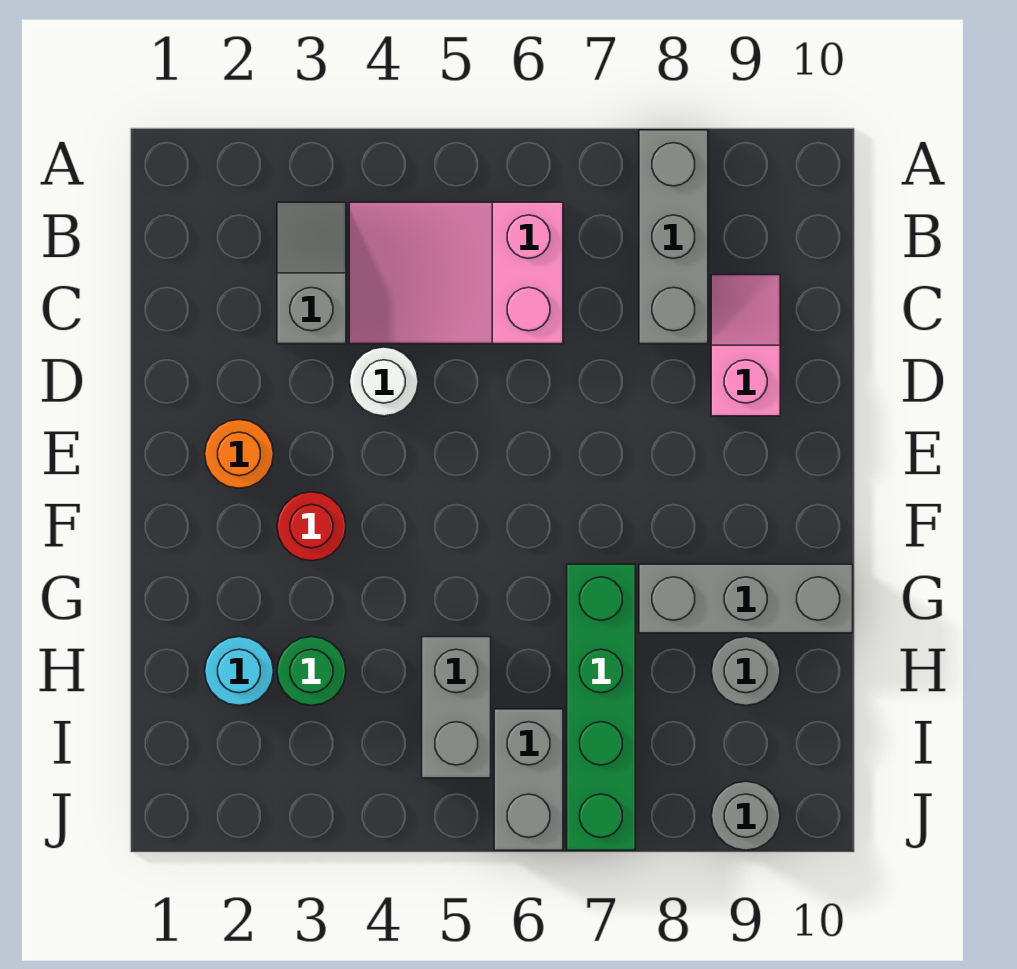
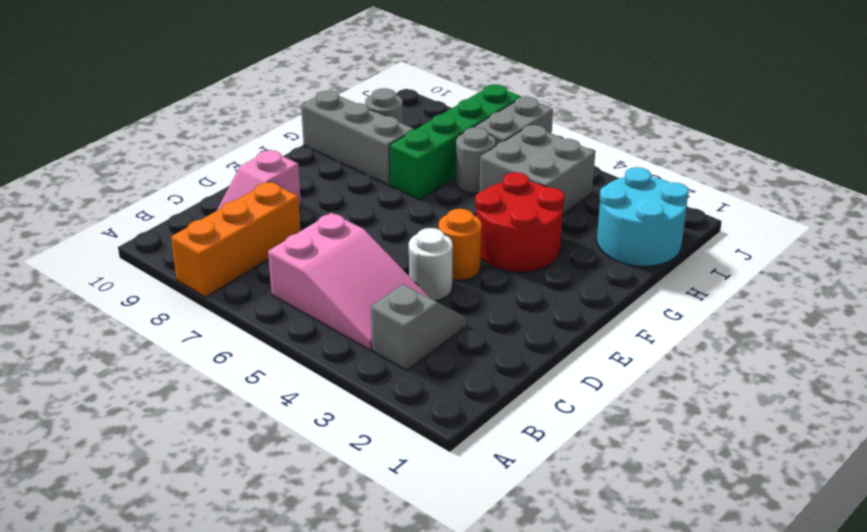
grey 1x3 brick [639,130,708,344] -> orange 1x3 brick [171,182,300,297]
grey 1x2 slope [277,202,346,344] -> grey 1x2 slope turned to [371,285,467,370]
orange 1x1 round brick [205,420,274,488] -> orange 1x1 round brick moved to [439,209,482,280]
red 1x1 round brick [277,492,346,561] -> red 2x2 round brick [475,172,565,272]
cyan 1x1 round brick [205,637,273,705] -> cyan 2x2 round brick [597,167,689,266]
green 1x1 round brick [277,637,346,705] -> none
grey 1x2 brick [422,637,491,778] -> grey 2x2 brick [479,125,595,214]
grey 1x1 round brick [711,781,780,850] -> grey 1x1 round brick moved to [456,127,496,193]

